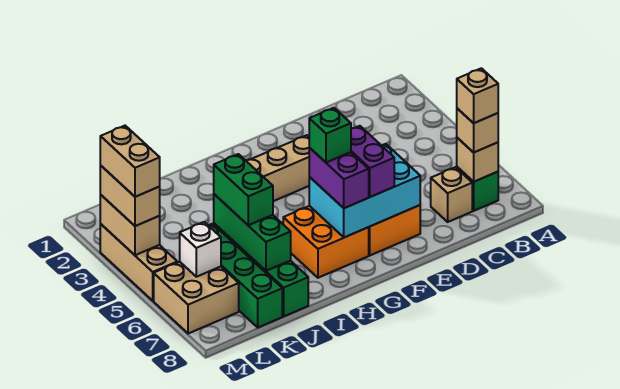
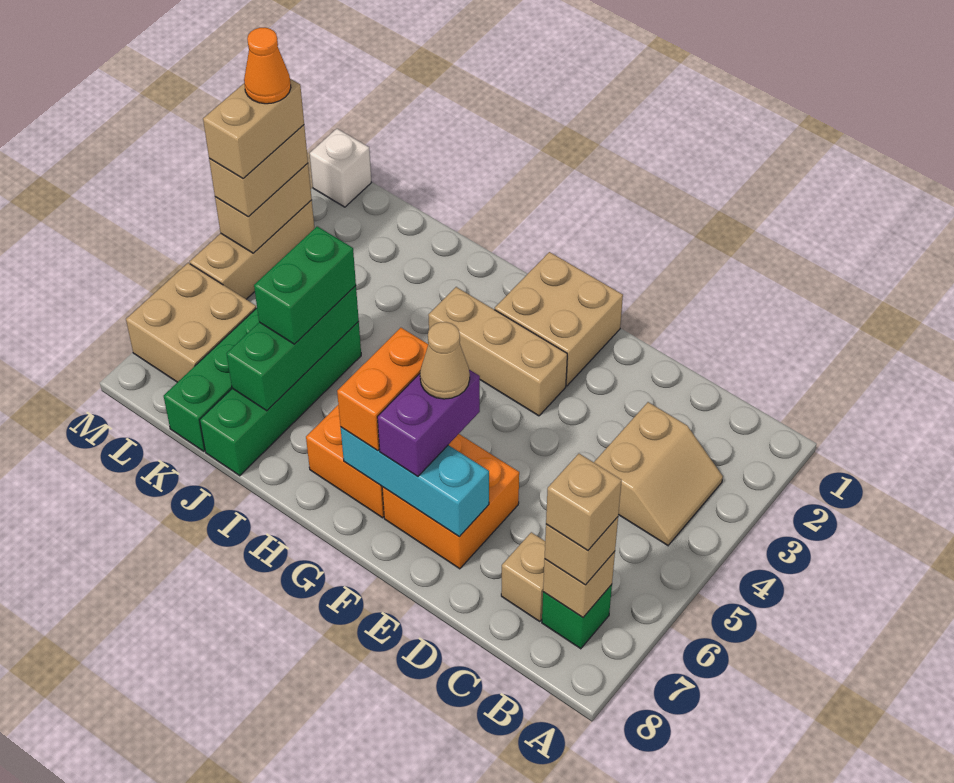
none -> tan 2x2 slope [594,402,723,545]
cyan 2x3 brick [309,144,420,237] -> cyan 1x3 brick [341,427,489,537]
none -> tan 2x2 brick [495,252,623,386]
none -> tan 1x1 cone [420,322,470,399]
purple 1x2 brick [309,148,369,208] -> orange 1x2 brick [337,328,428,451]
green 1x1 brick [309,108,351,163] -> none
white 1x1 brick [180,222,221,277] -> white 1x1 brick moved to [310,129,371,207]
none -> orange 1x1 cone [244,28,291,104]

